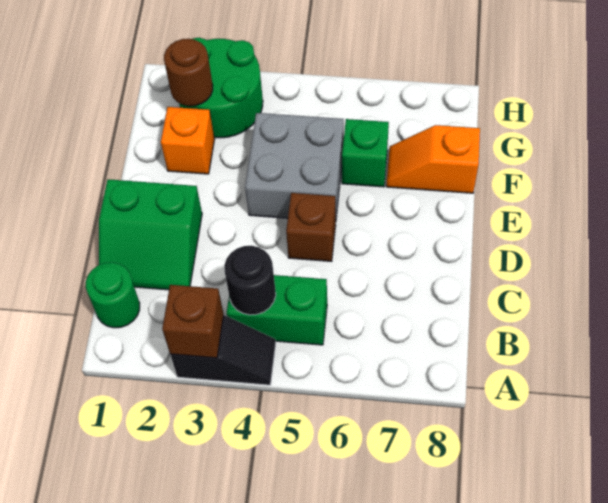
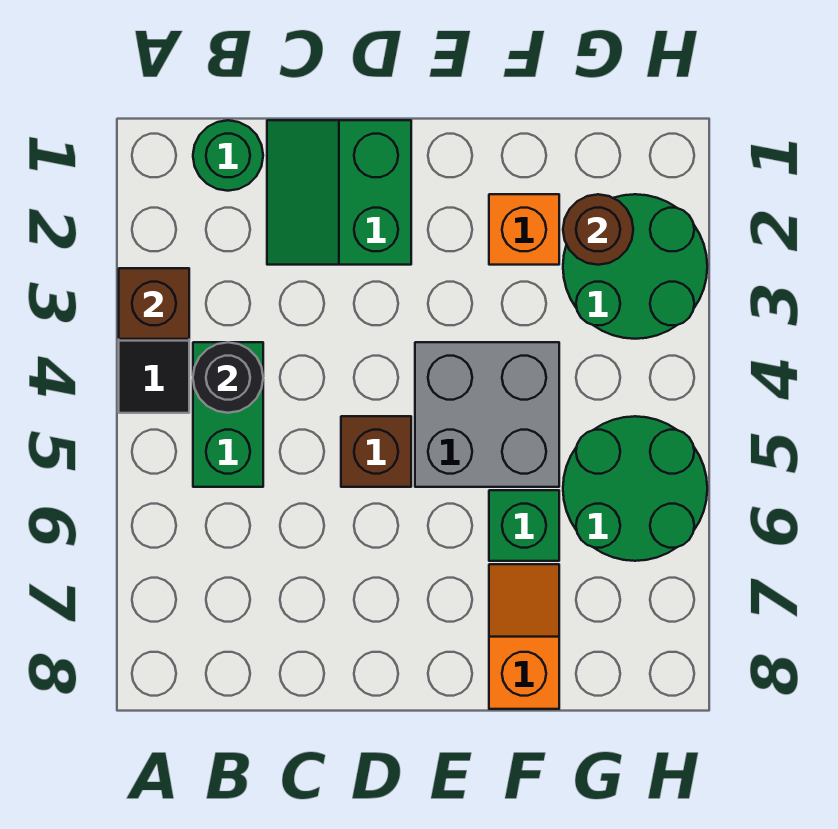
none -> green 2x2 round brick [563,416,707,561]

